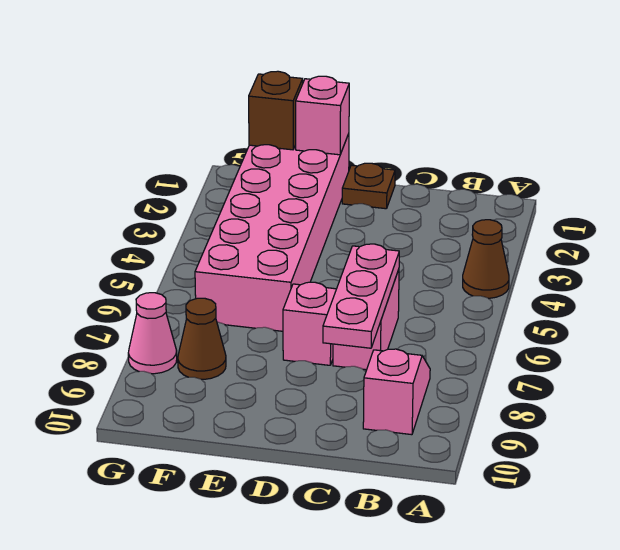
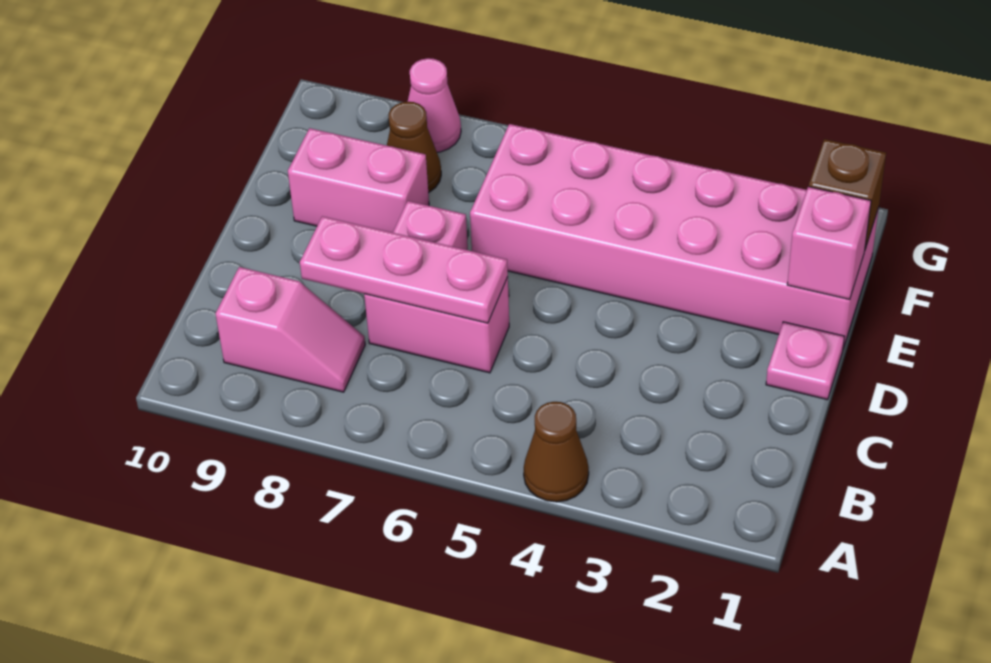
brown 1x1 plate [342,163,395,209] -> pink 1x1 plate [766,322,844,400]
none -> pink 1x2 brick [288,128,429,233]

